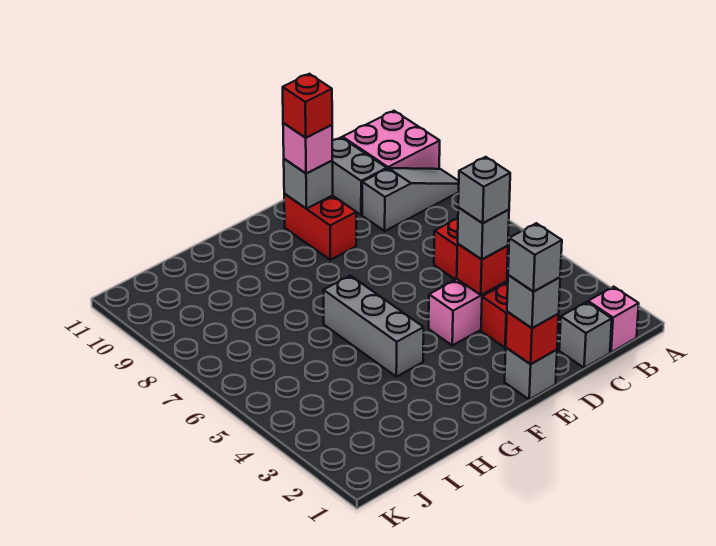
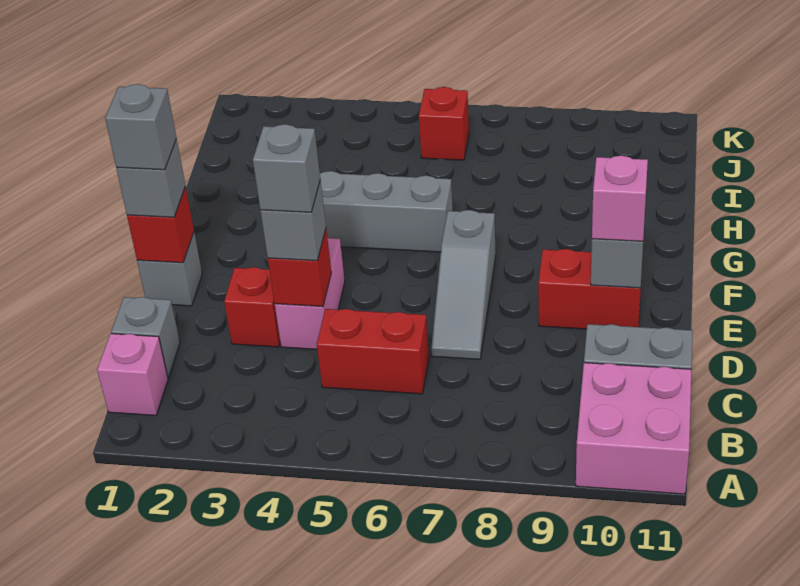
grey 1x3 slope [362,168,459,231] -> grey 1x3 slope moved to [431,210,496,359]
red 1x1 brick [283,74,332,137] -> red 1x1 brick moved to [419,87,469,160]

